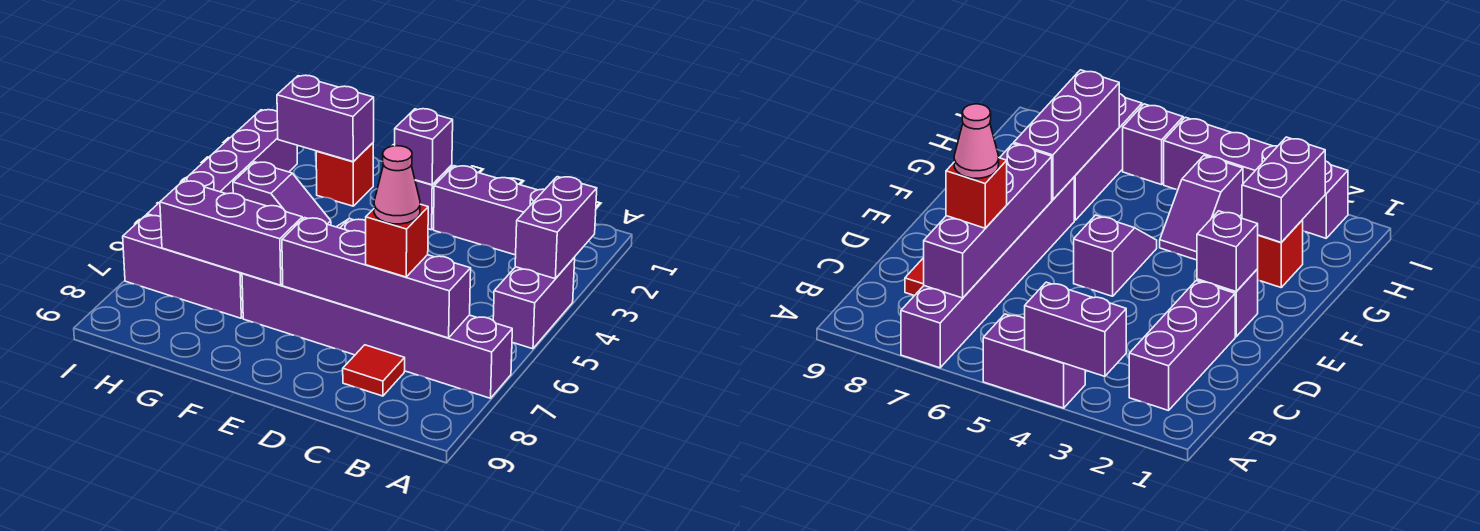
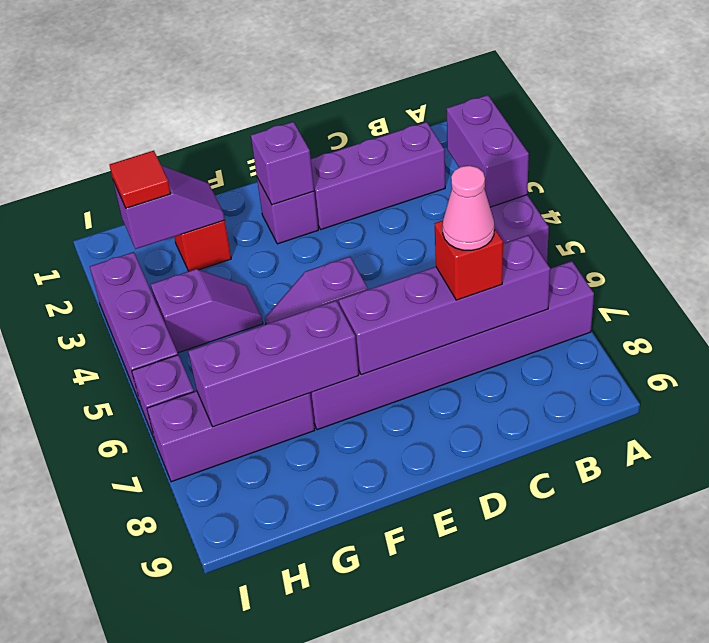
red 1x1 tile [343,345,405,396] -> red 1x1 tile moved to [110,151,171,208]
purple 1x2 brick [277,75,374,161] -> purple 1x2 slope [113,166,225,249]
purple 1x4 brick [184,110,297,194] -> purple 1x3 brick [90,252,178,403]

